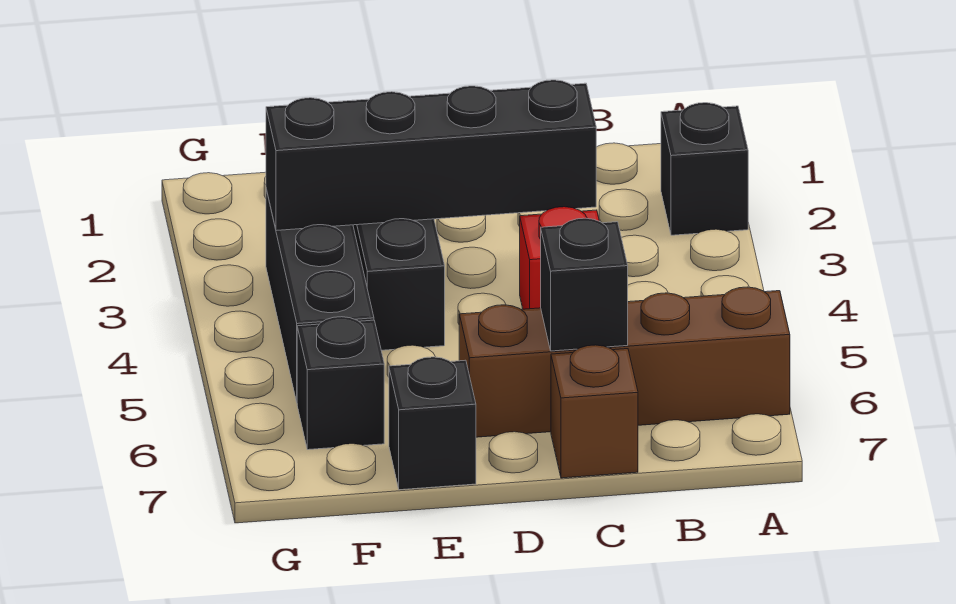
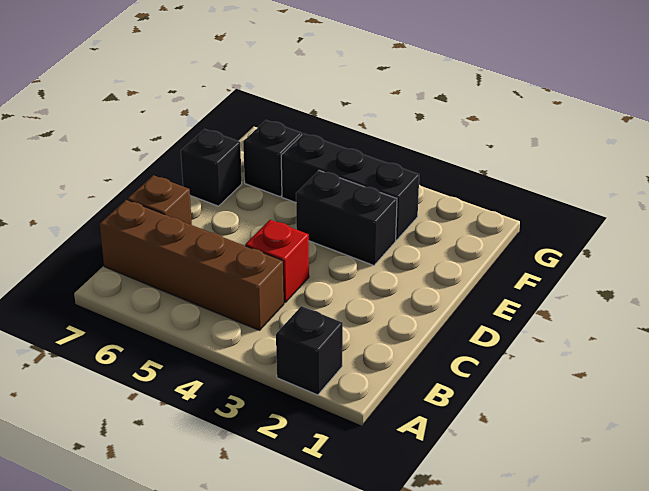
brown 1x4 brick [459,287,790,437] -> brown 1x4 brick turned to [100,200,284,330]
black 1x4 brick [266,80,596,231] -> none
black 1x1 brick [541,218,628,351] -> none

